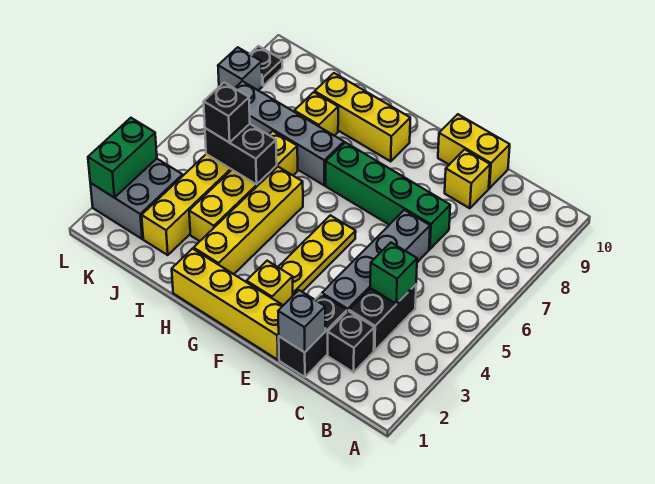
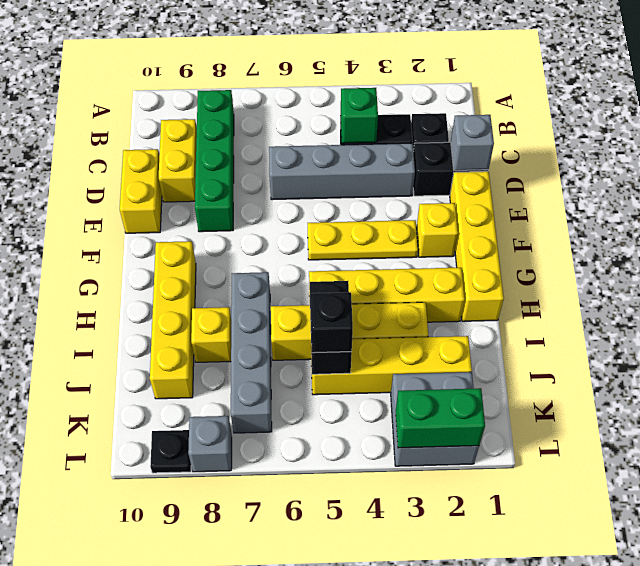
green 1x4 brick [326,142,450,249] -> green 1x4 brick moved to [195,90,234,232]
yellow 1x1 brick [445,149,490,208] -> yellow 1x2 brick [159,119,197,202]
yellow 1x3 brick [315,73,410,161] -> yellow 1x4 brick [150,241,196,399]

